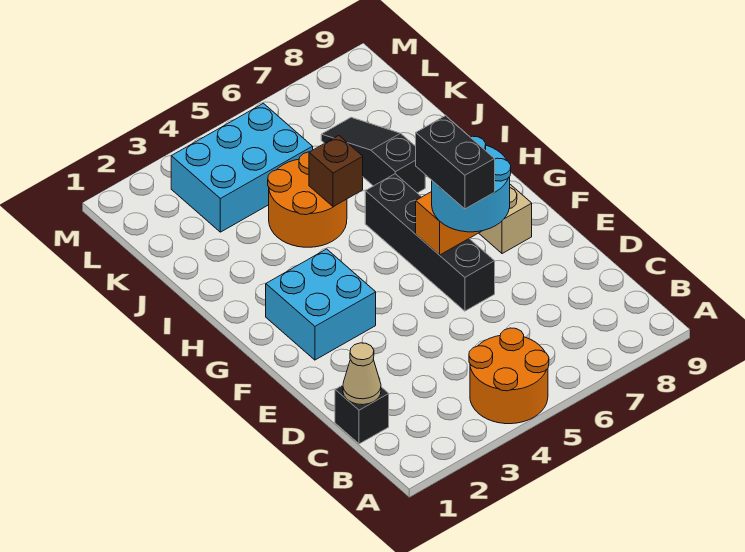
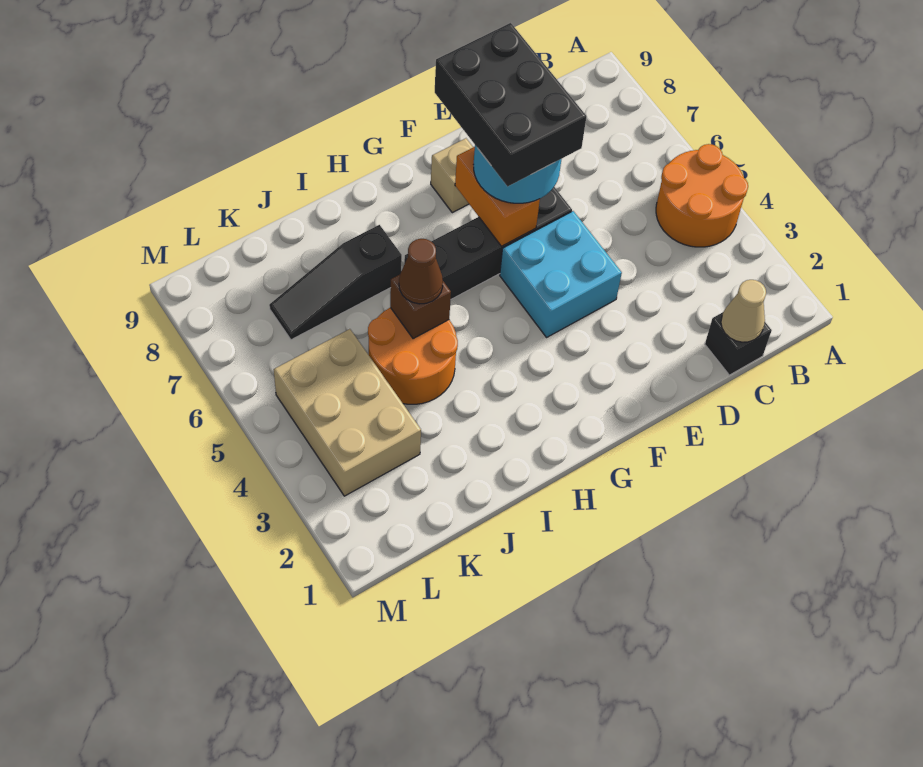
black 1x2 brick [416,116,495,209] -> black 2x3 brick [435,23,587,186]
cyan 2x2 brick [266,249,376,360] -> cyan 2x2 brick moved to [500,211,622,337]
none -> brown 1x1 cone [399,239,443,304]
cyan 2x3 brick [171,103,313,232] -> tan 2x3 brick [274,329,421,496]

